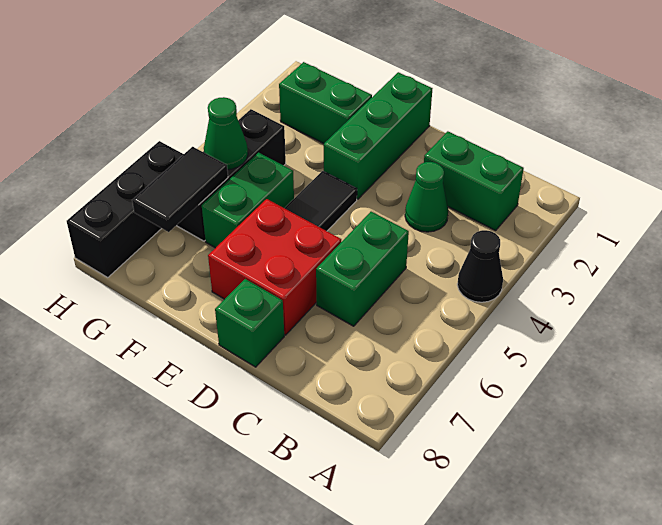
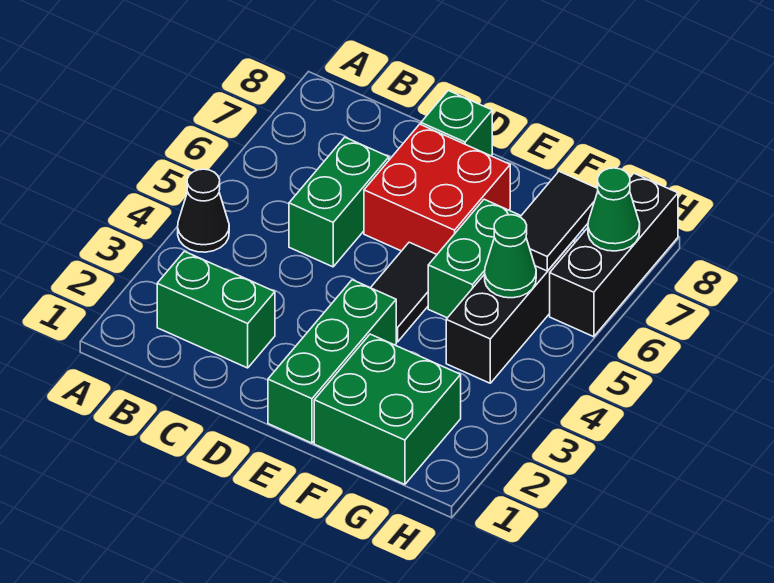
green 1x1 cone [405,162,448,232] -> green 1x1 cone moved to [588,168,640,251]
green 1x2 brick [279,62,372,144] -> green 2x2 brick [314,334,461,484]

